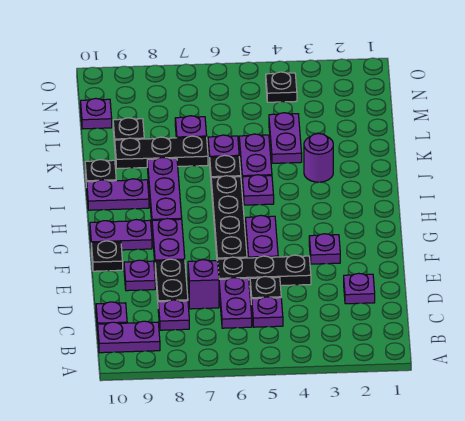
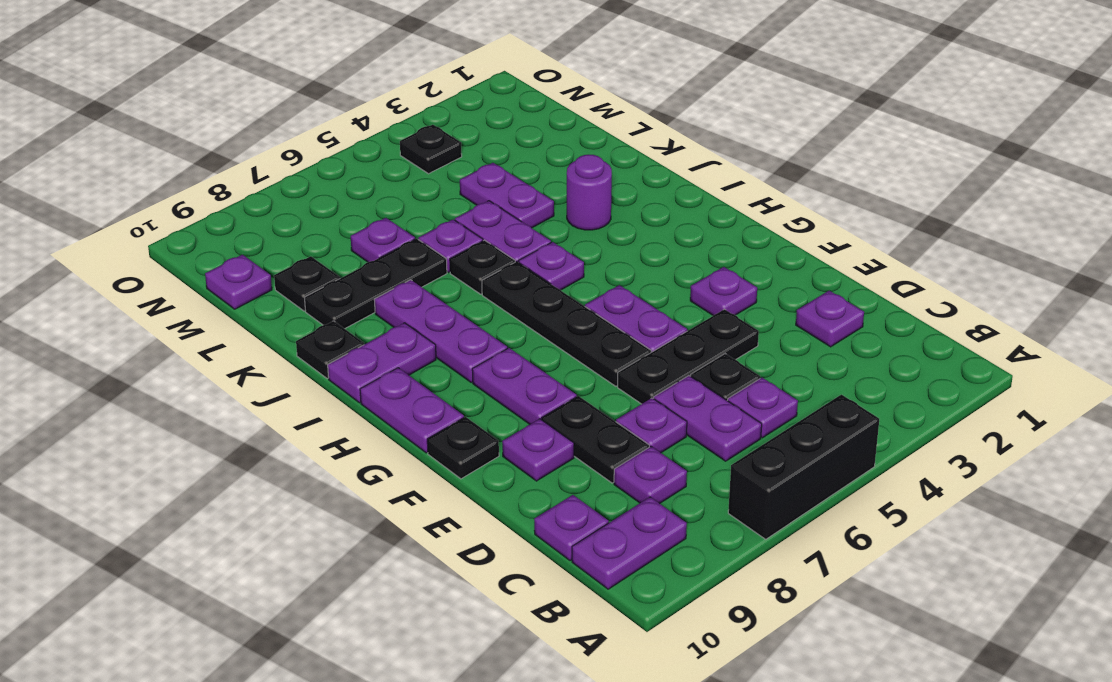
none -> black 1x3 brick [728,395,879,539]
purple 1x1 brick [188,260,219,309] -> purple 1x1 plate [616,398,687,453]
purple 1x2 plate [90,220,152,250] -> purple 1x2 plate turned to [360,368,464,453]

